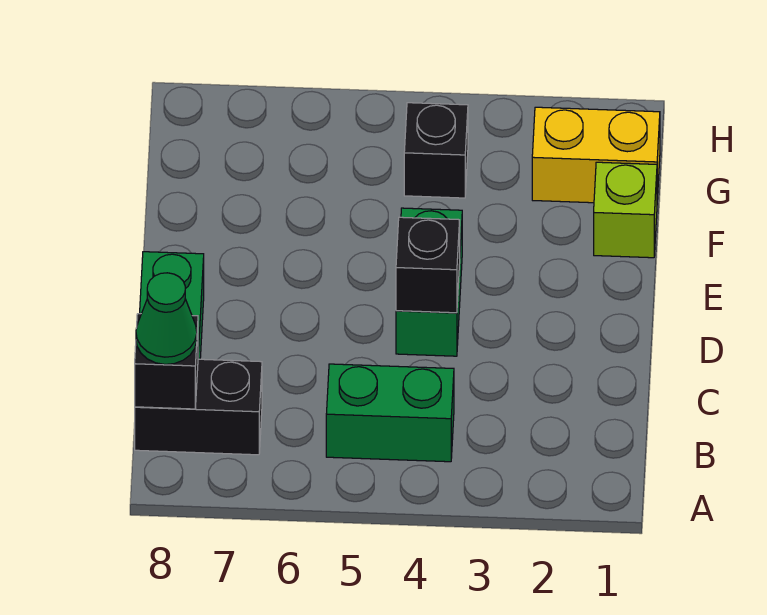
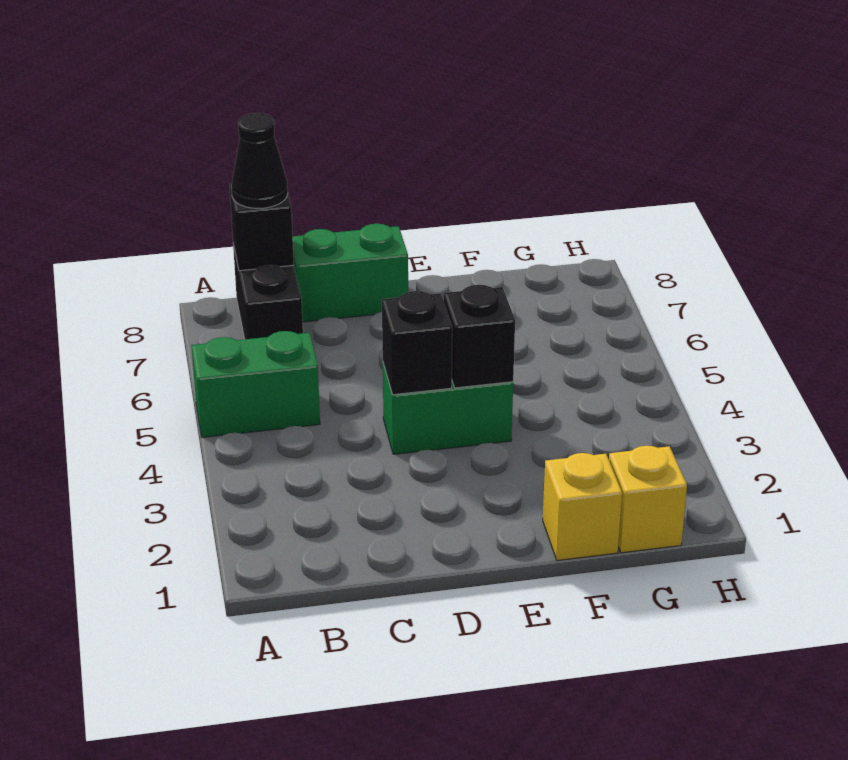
green 1x2 brick [326,364,454,462] -> green 1x2 brick turned to [191,331,320,437]
green 1x1 cone [136,273,197,364] -> black 1x1 cone [232,113,288,208]
lime 1x1 brick [594,162,657,258] -> yellow 1x1 brick [543,453,622,561]
yellow 1x2 brick [532,107,660,203] -> yellow 1x1 brick [609,446,687,553]
black 1x1 brick [404,103,468,198] -> black 1x1 brick moved to [443,285,515,388]

